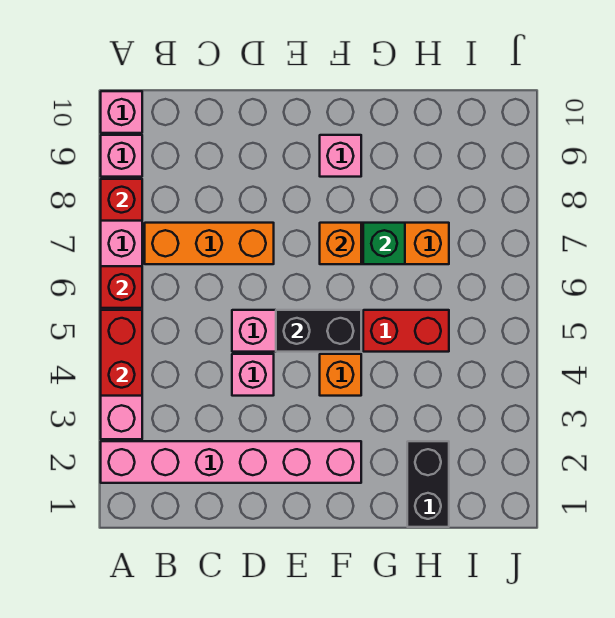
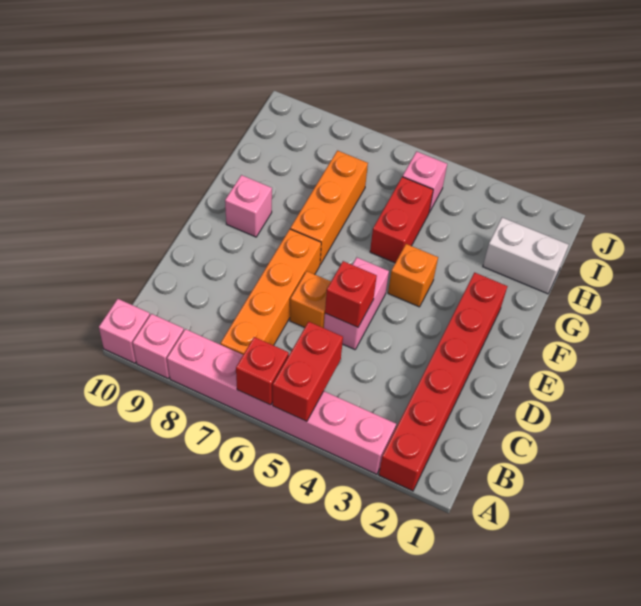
pink 1x6 brick [101,441,361,483] -> red 1x6 brick [379,273,507,491]
red 1x2 brick [101,310,142,396] -> red 1x2 brick turned to [273,322,343,421]
red 1x1 brick [101,179,142,221] -> red 1x1 brick moved to [325,261,377,327]
orange 1x3 brick [145,223,274,264] -> orange 1x4 brick [221,229,321,355]
pink 1x1 brick [232,354,274,396] -> pink 1x1 brick moved to [403,151,447,212]
black 1x2 brick [276,310,361,352] -> none
orange 1x1 brick [320,223,361,264] -> orange 1x1 brick moved to [290,271,331,328]
green 1x1 brick [363,223,405,264] -> none
black 1x2 brick [407,441,449,527] -> white 1x2 brick [483,218,569,294]

